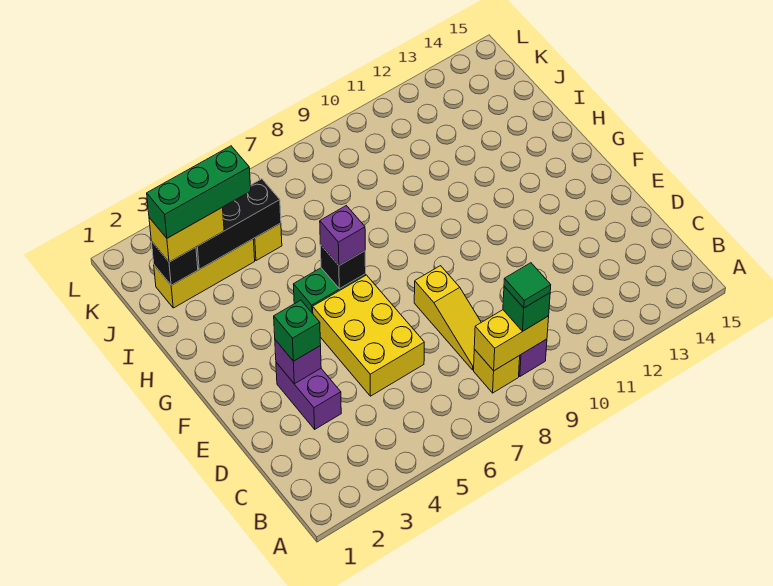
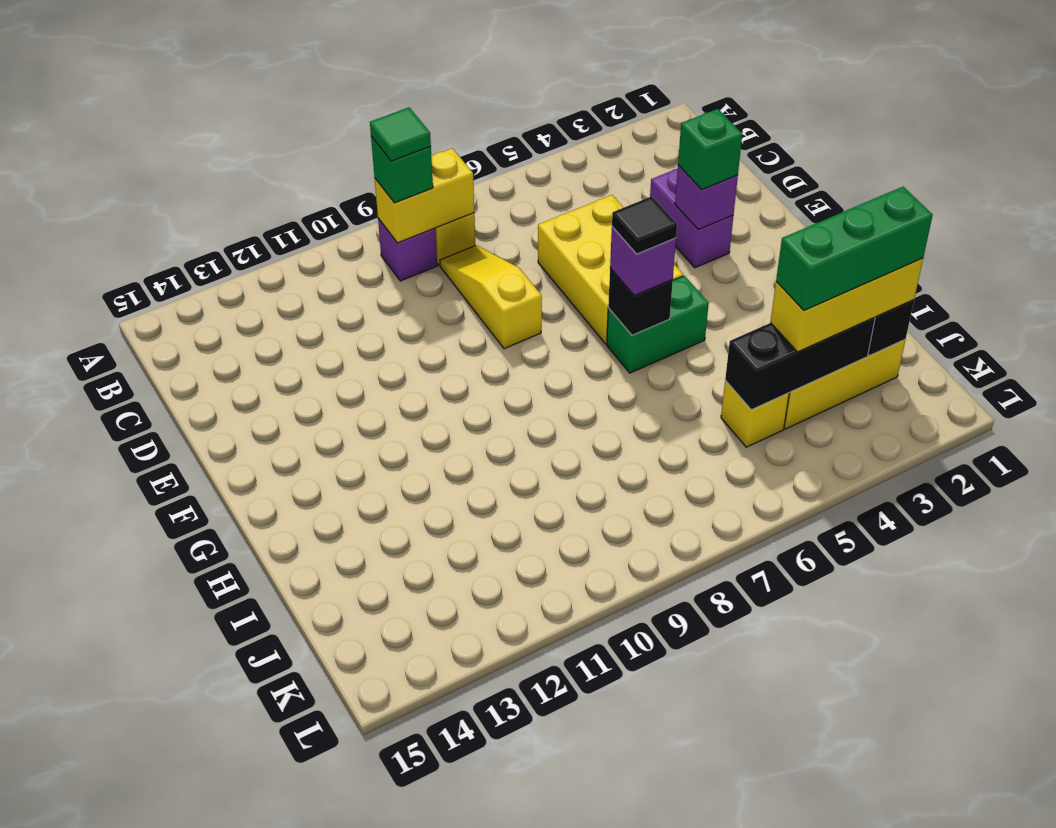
none -> black 1x1 tile [612,196,677,254]
yellow 1x2 brick [149,208,224,262] -> yellow 1x3 brick [770,258,923,352]

